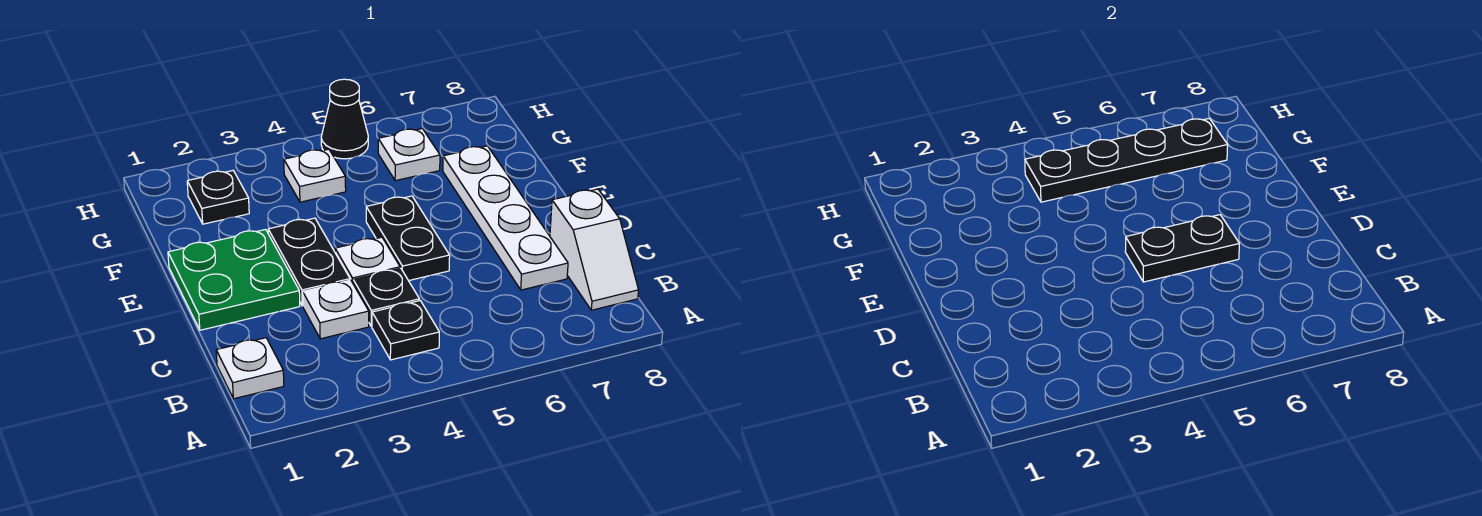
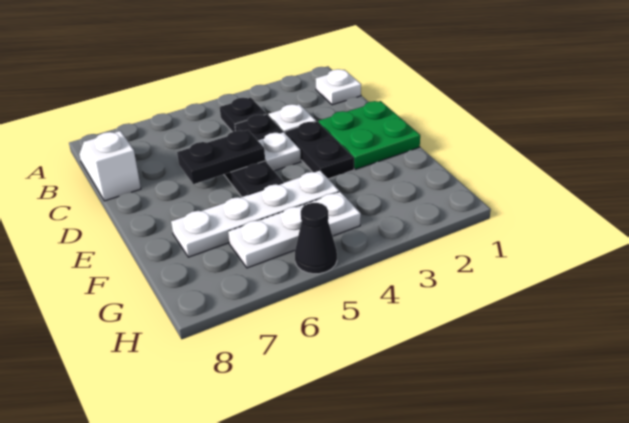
white 1x4 plate [443,146,568,290] -> white 1x4 plate turned to [171,171,340,257]
black 1x1 plate [187,171,249,224] -> none
black 1x4 plate [1025,118,1228,202] -> none
white 1x1 plate [378,129,440,181] -> white 1x2 plate [228,205,304,268]

